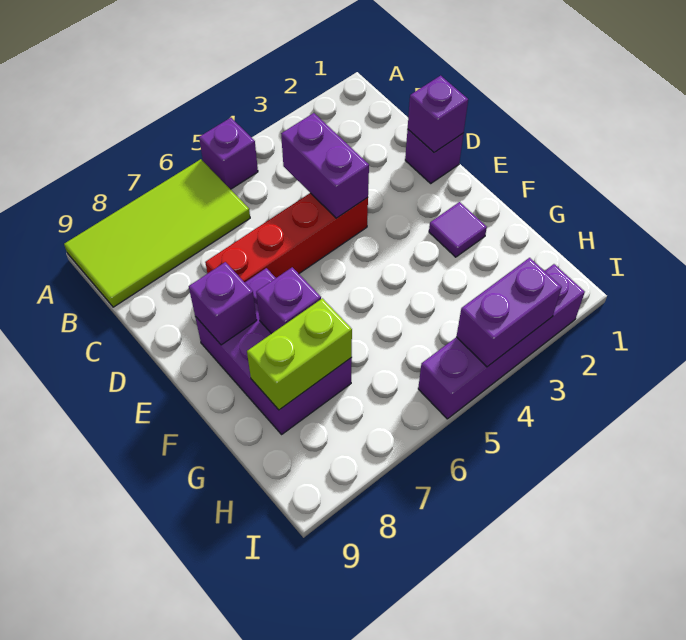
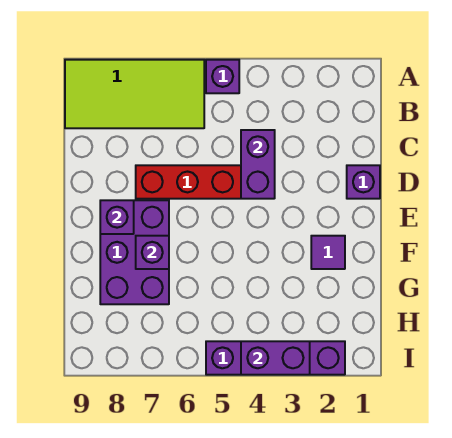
purple 1x1 brick [408,76,468,153] -> none
lime 1x2 brick [247,298,352,410] -> none

